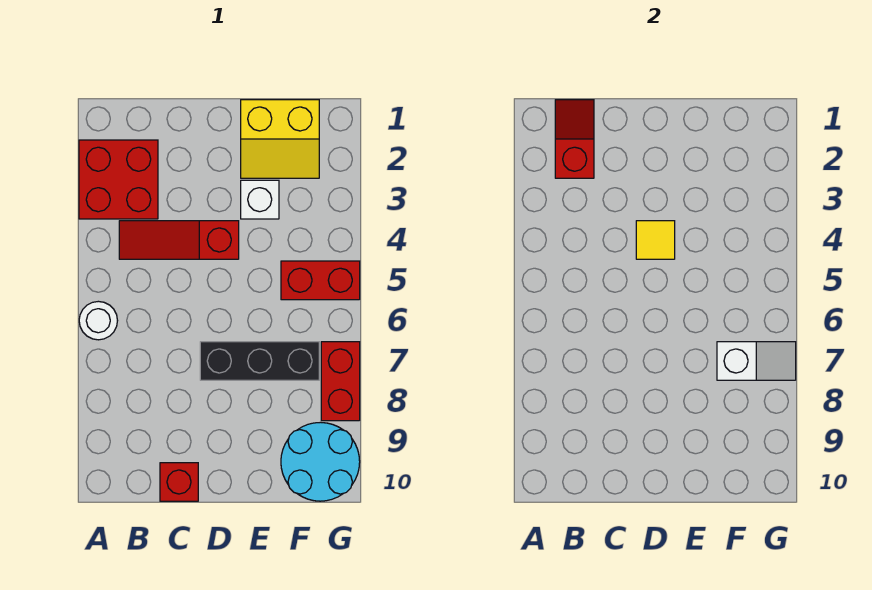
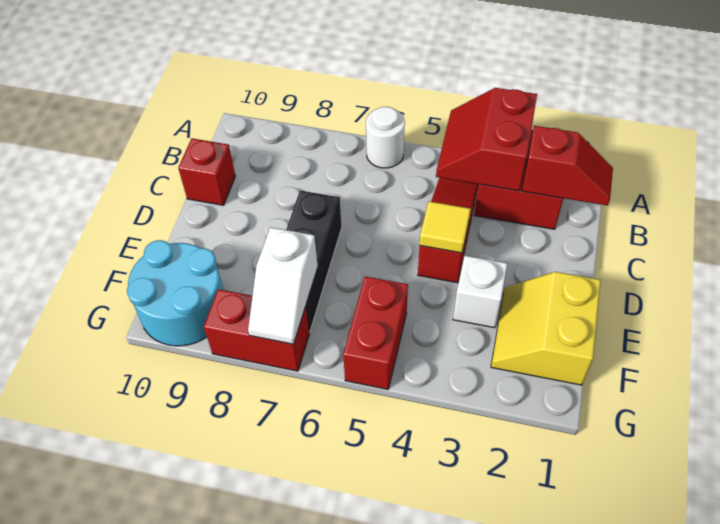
none -> red 2x2 slope [436,88,537,191]

